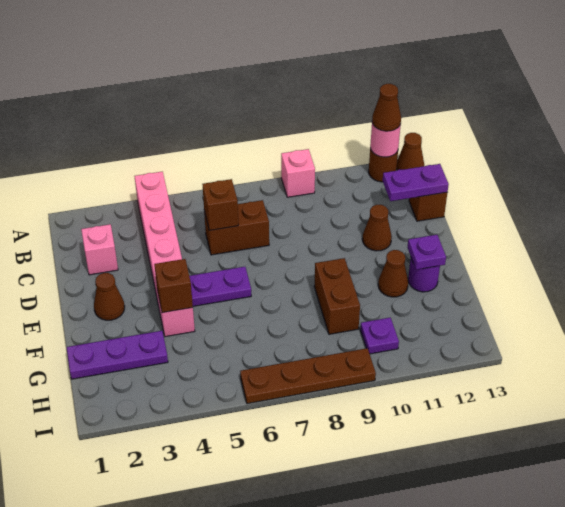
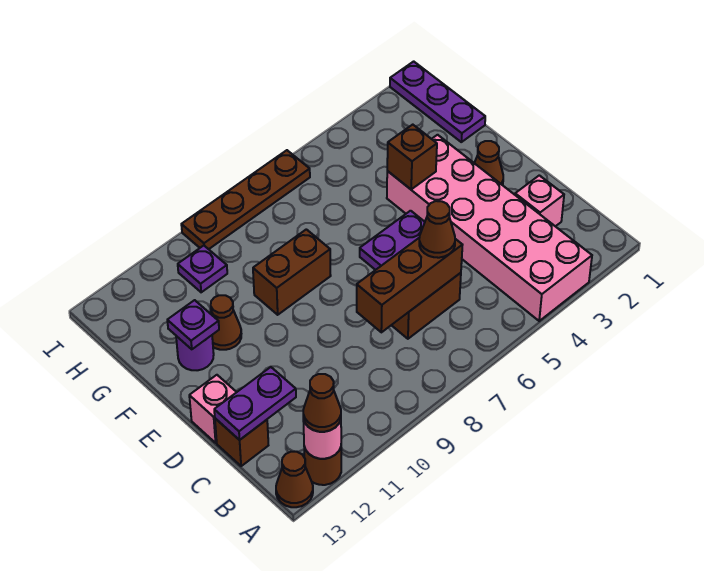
pink 1x6 brick [134,172,195,337] -> pink 2x6 brick [387,135,592,321]
pink 1x1 brick [281,149,315,197] -> pink 1x1 brick moved to [189,375,236,443]
brown 1x1 brick [203,179,238,230] -> brown 1x3 brick [357,238,462,332]
brown 1x1 cone [363,205,392,251] -> brown 1x1 cone moved to [419,201,455,258]
brown 1x2 brick [314,258,360,334] -> brown 1x2 brick turned to [253,229,331,315]
purple 1x3 plate [67,331,168,379] -> purple 1x3 plate turned to [390,61,485,142]

